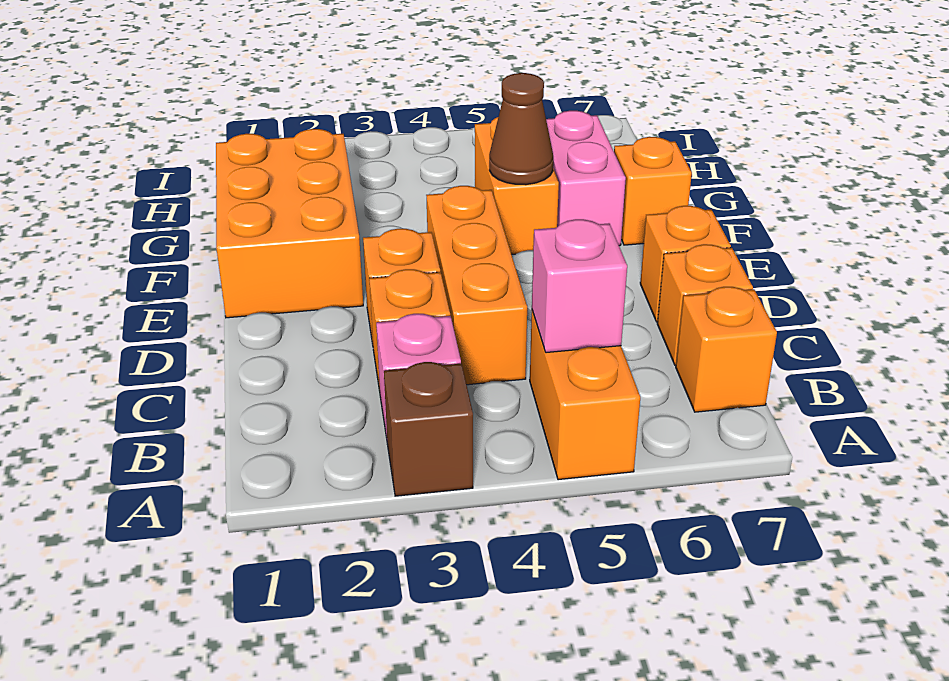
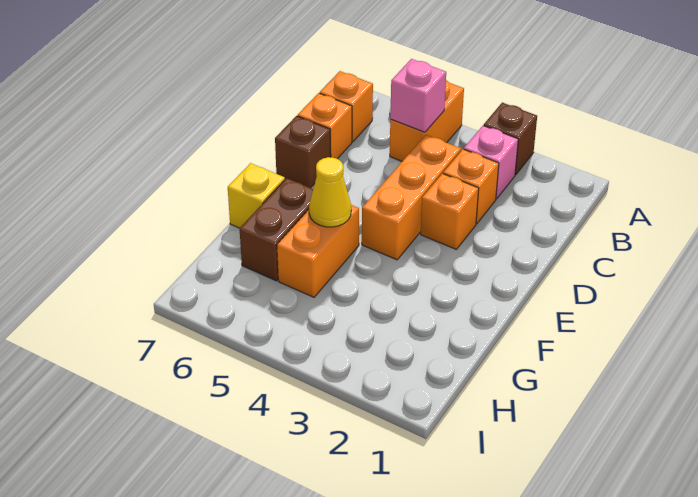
orange 1x1 brick [640,206,731,322] -> brown 1x1 brick [275,116,331,188]
orange 2x3 brick [216,129,363,318] -> none
brown 1x1 cone [489,73,553,185] -> yellow 1x1 cone [309,157,351,227]
pink 1x2 brick [546,111,626,246] -> brown 1x2 brick [240,178,313,281]
orange 1x1 brick [614,137,692,245] -> yellow 1x1 brick [228,163,285,228]

